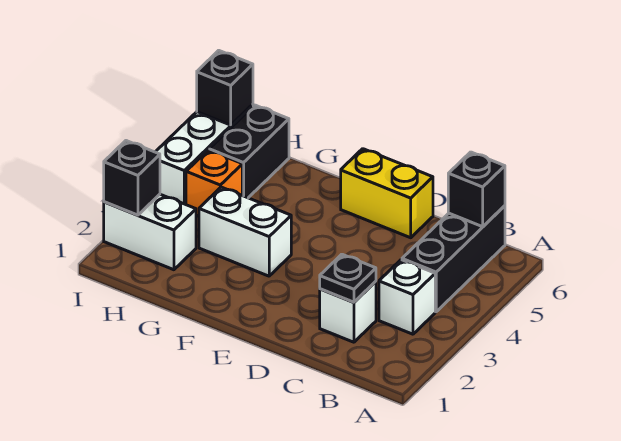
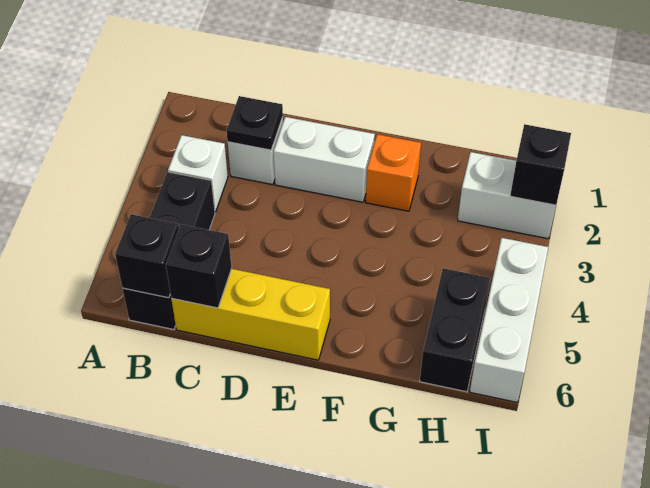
yellow 1x2 brick [341,149,433,238] -> yellow 1x3 brick [171,269,330,360]
white 1x2 brick [199,187,291,276] -> white 1x2 brick moved to [274,117,375,202]
orange 1x1 brick [186,150,242,216] -> orange 1x1 brick moved to [366,134,421,211]
black 1x1 brick [197,50,253,125] -> black 1x1 brick moved to [166,224,232,308]

